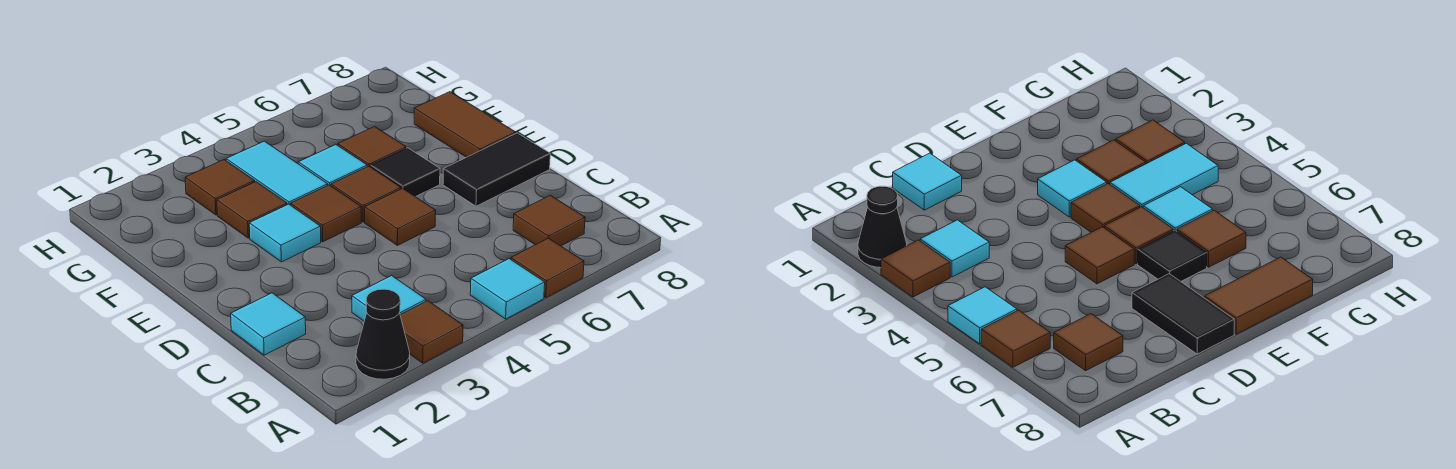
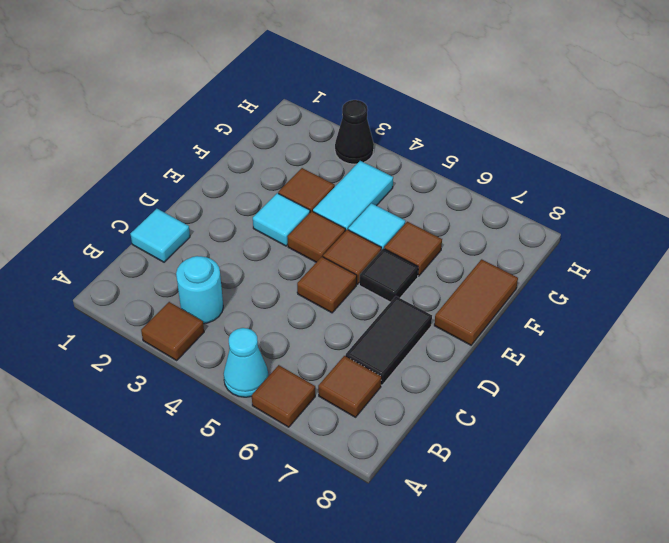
black 1x1 cone [356,289,410,379] -> black 1x1 cone moved to [335,100,374,164]
cyan 1x1 tile [470,259,545,319] -> cyan 1x1 cone [224,328,268,397]
cyan 1x1 tile [352,276,426,321] -> cyan 1x1 round brick [176,256,223,324]
black 1x2 tile [443,133,550,206] -> black 1x2 tile turned to [345,296,432,385]
brown 1x1 tile [185,160,255,215] -> none

